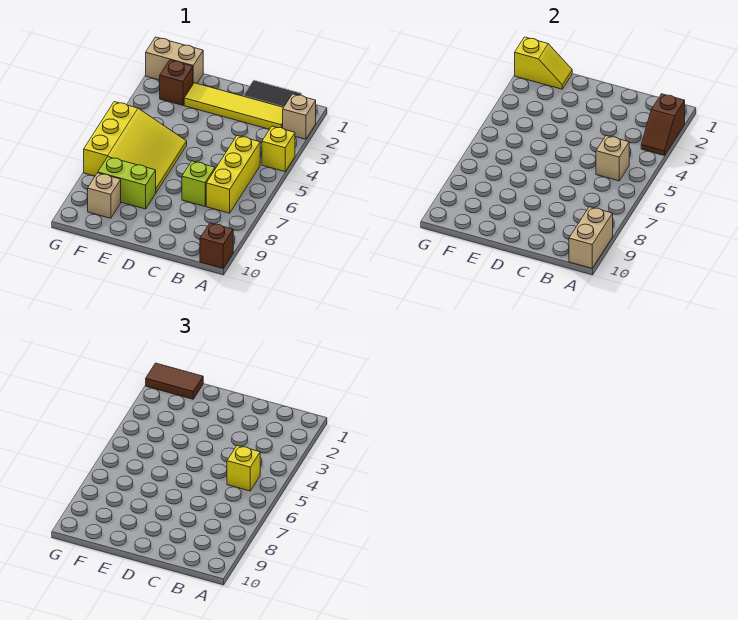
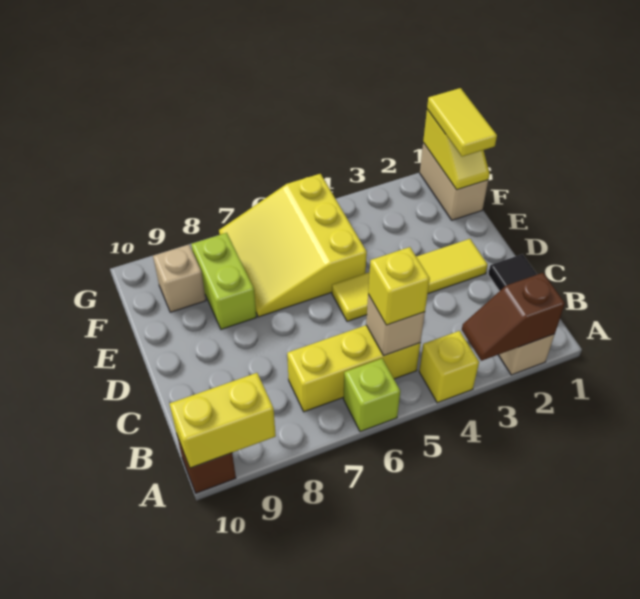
tan 1x2 brick [569,207,613,268] -> yellow 1x2 brick [170,373,276,468]
yellow 1x4 tile [184,83,284,129] -> yellow 1x4 tile turned to [332,239,488,321]
lime 1x1 brick [182,161,215,206] -> lime 1x1 brick moved to [343,359,400,432]
yellow 3x3 slope [84,102,187,192] -> yellow 3x3 slope turned to [219,174,367,317]
brown 1x2 tile [146,363,203,399] -> yellow 1x2 tile [427,88,497,157]
brown 1x1 brick [160,60,193,105] -> none

